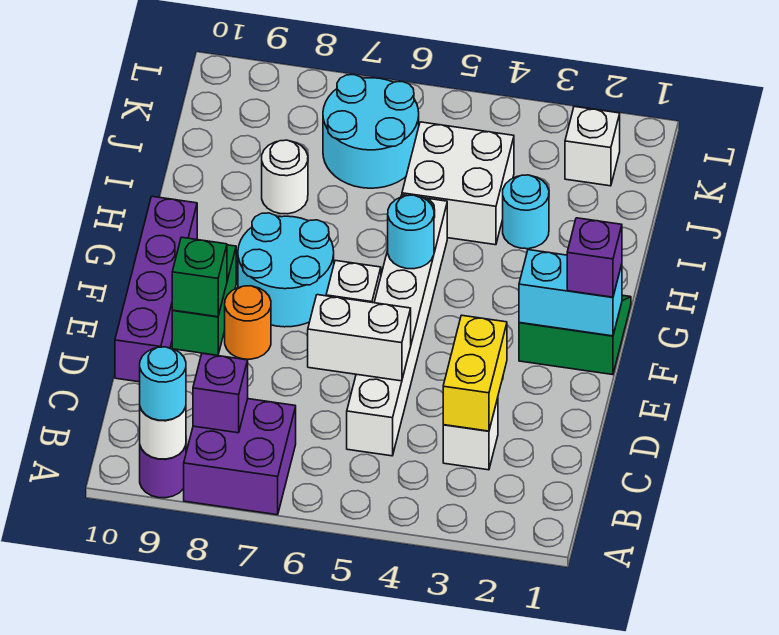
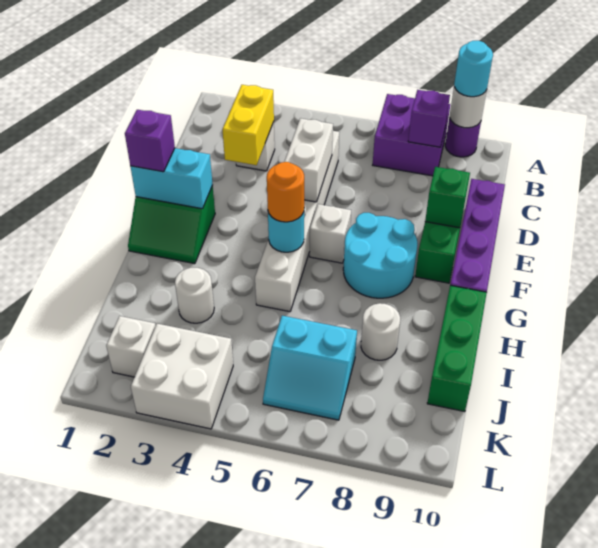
white 1x2 brick [308,295,411,381] -> white 1x2 brick turned to [284,118,333,202]
orange 1x1 round brick [225,286,271,359] -> orange 1x1 round brick moved to [267,162,304,222]
none -> green 1x3 brick [427,285,487,412]
cyan 1x1 round brick [503,175,549,249] -> white 1x1 round brick [175,268,214,323]
white 2x2 brick [402,122,514,245] -> white 2x2 brick moved to [131,324,233,429]
cyan 2x2 round brick [323,75,419,188] -> cyan 2x2 slope [263,316,357,420]

